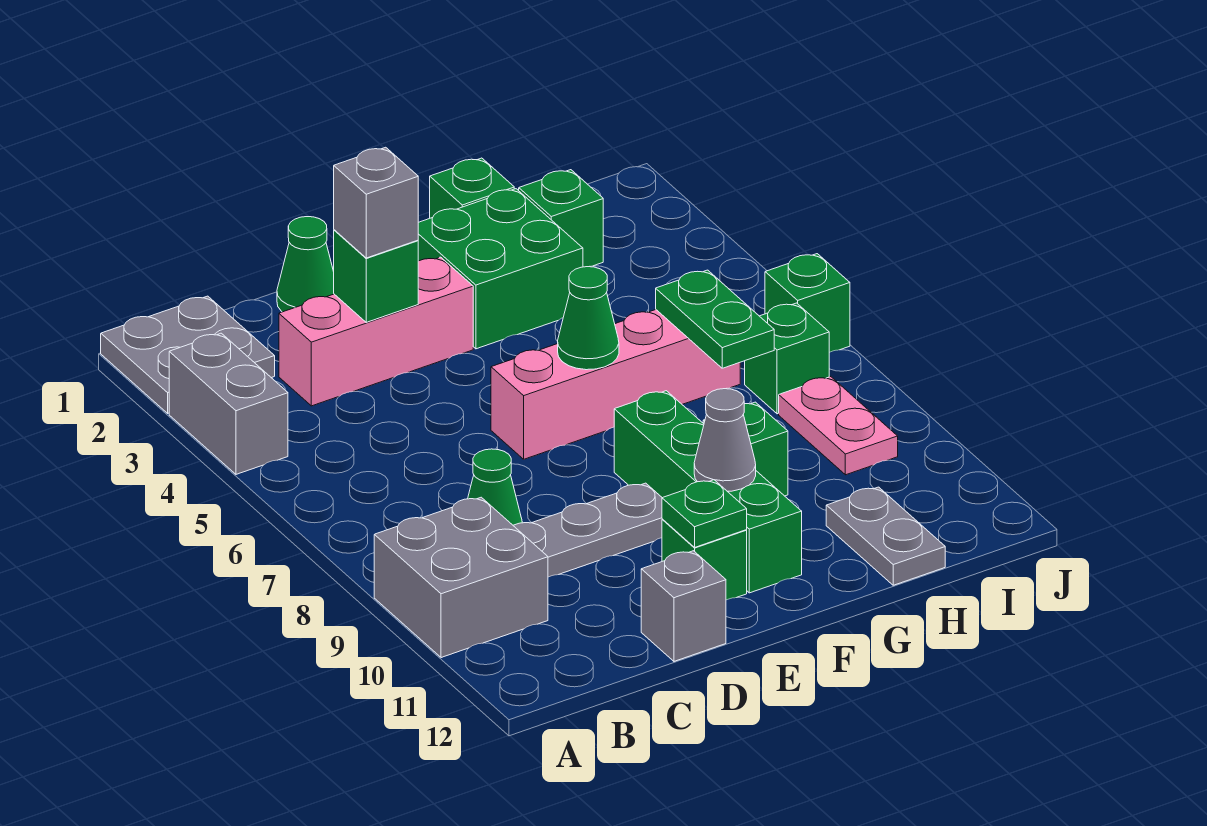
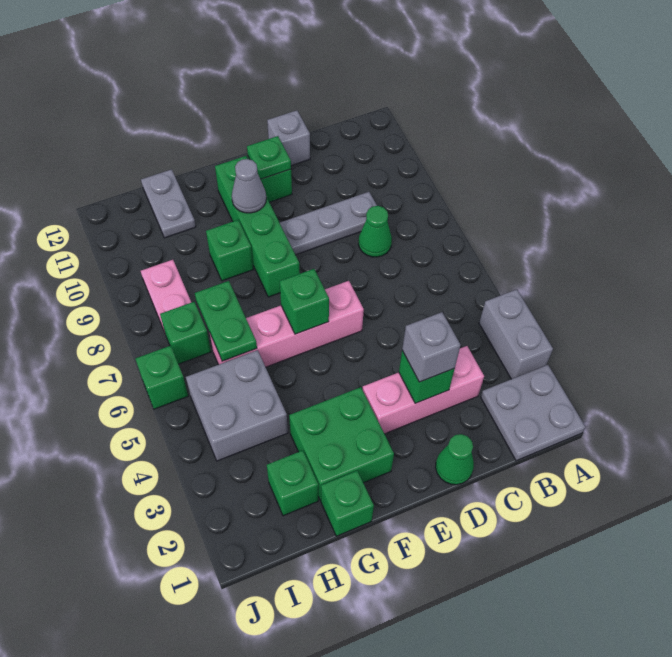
grey 2x2 brick [374,497,548,658] -> grey 2x2 brick moved to [186,350,288,461]
green 1x1 cone [558,267,619,370] -> green 1x1 brick [280,269,329,334]

